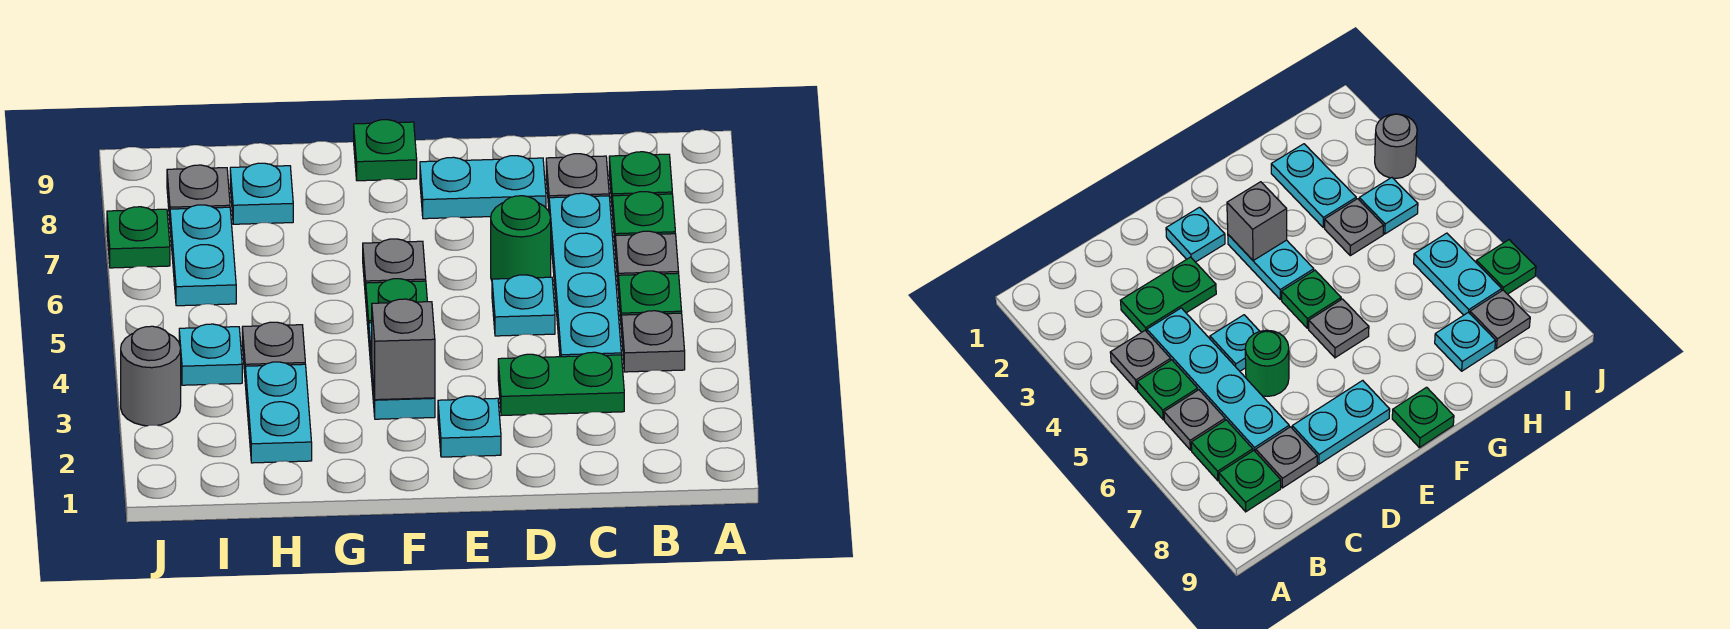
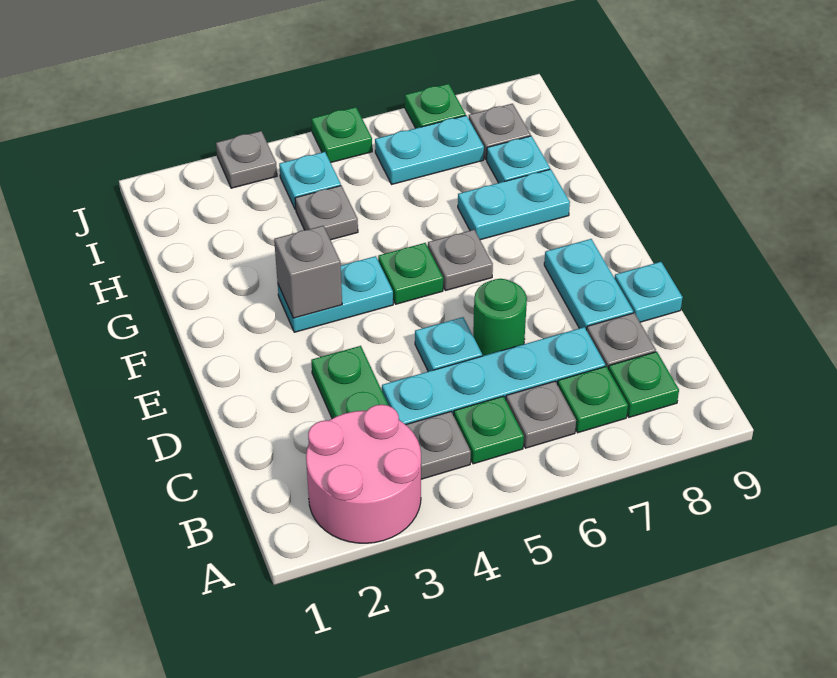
none -> pink 2x2 round brick [306,405,421,543]
cyan 1x1 plate [438,396,501,457] -> cyan 1x1 plate moved to [615,262,683,322]
green 1x1 plate [354,120,417,181] -> green 1x1 plate moved to [312,107,372,163]
cyan 1x2 plate [245,362,312,463] -> cyan 1x2 plate moved to [458,169,570,240]
grey 1x1 round brick [121,326,181,426] -> grey 1x1 plate [216,131,277,188]

